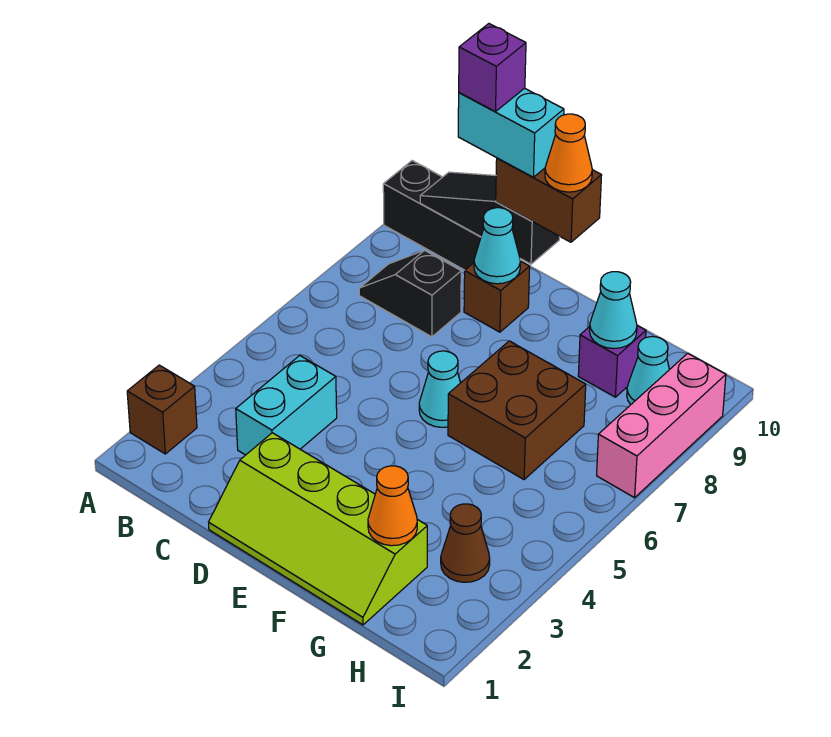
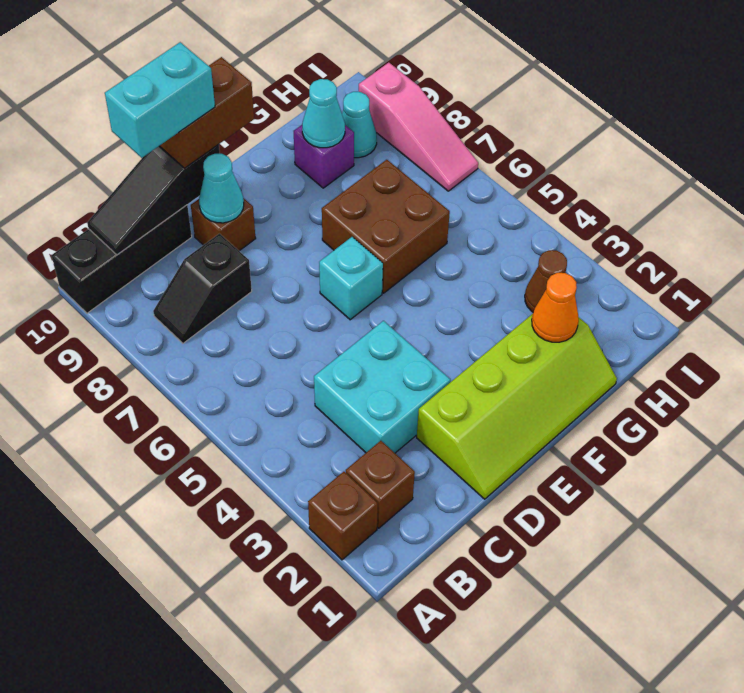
none -> brown 1x1 brick [346,441,415,528]
cyan 1x2 brick [236,356,337,455] -> cyan 2x2 brick [314,321,450,453]
purple 1x1 brick [459,24,526,112] -> none
cyan 1x1 cone [419,351,461,427] -> cyan 1x1 brick [319,237,383,320]
orange 1x1 cone [545,114,592,192] -> none
pink 1x3 brick [597,353,726,498] -> pink 1x3 slope [359,63,478,191]

